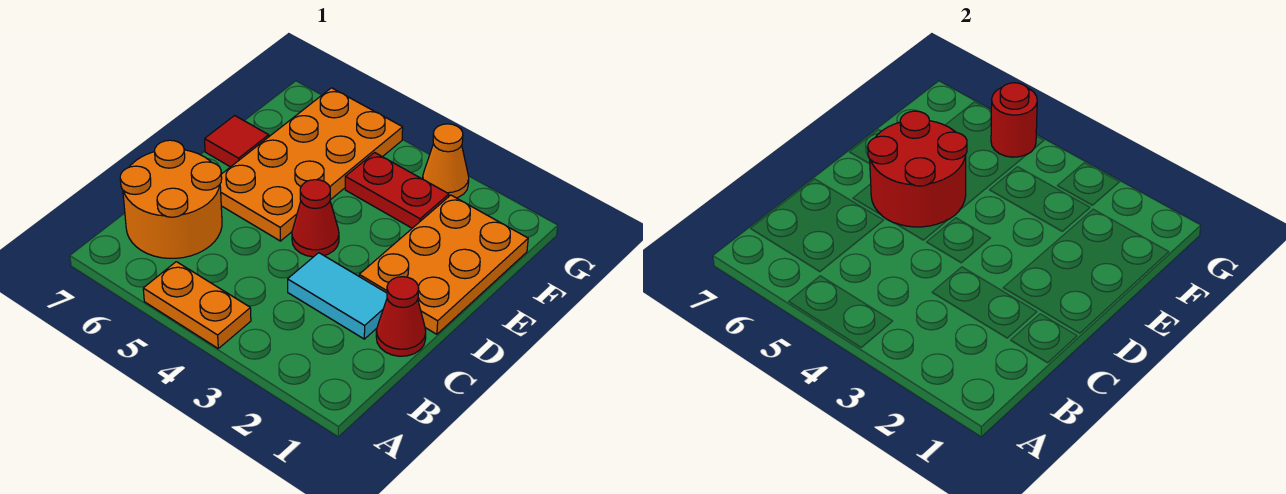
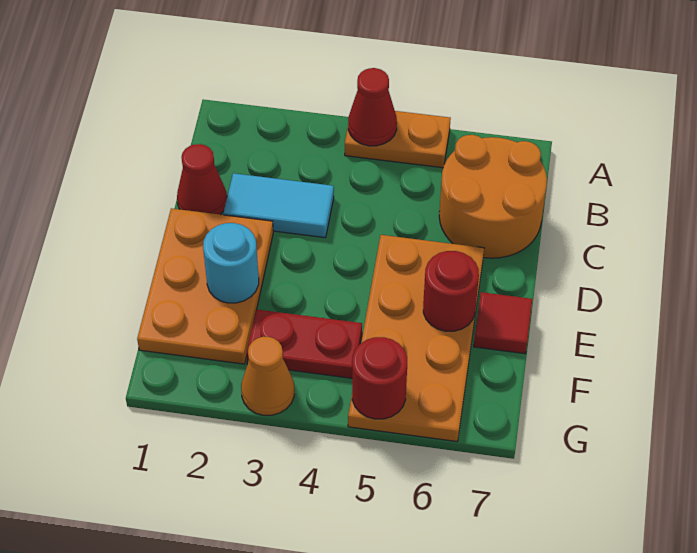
red 1x1 cone [292,180,339,257] -> red 1x1 cone moved to [348,68,397,146]
red 2x2 round brick [868,111,967,227] -> red 1x1 round brick [423,251,479,331]
none -> cyan 1x1 round brick [203,223,259,303]

